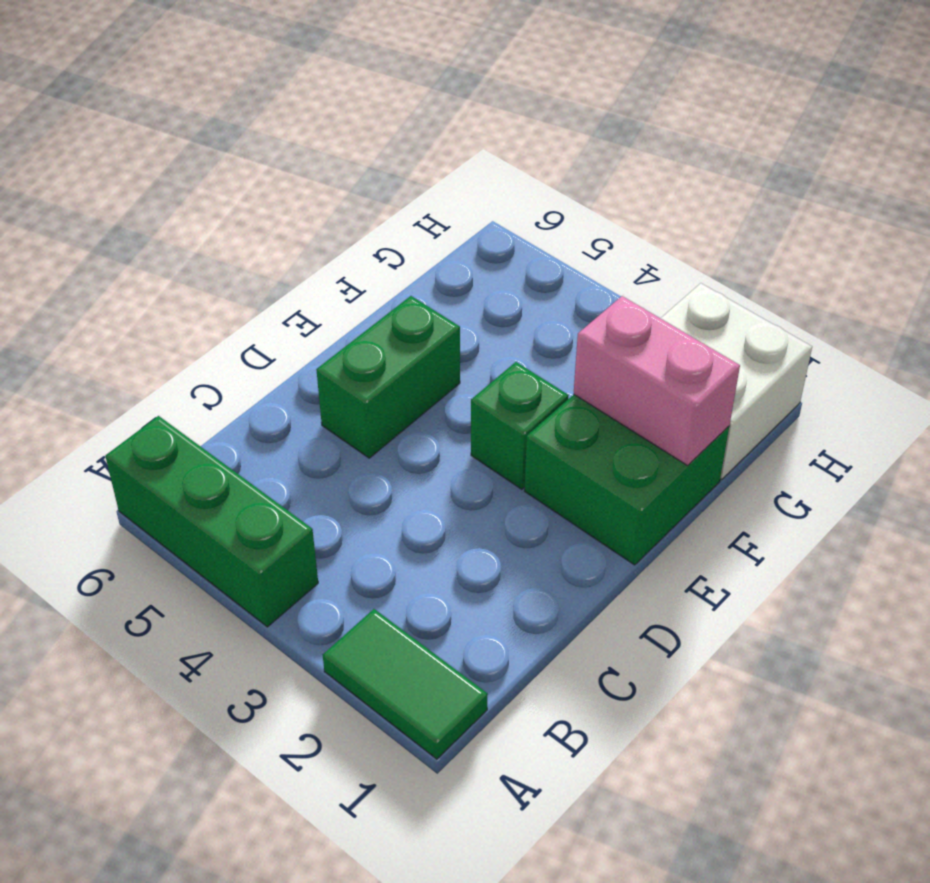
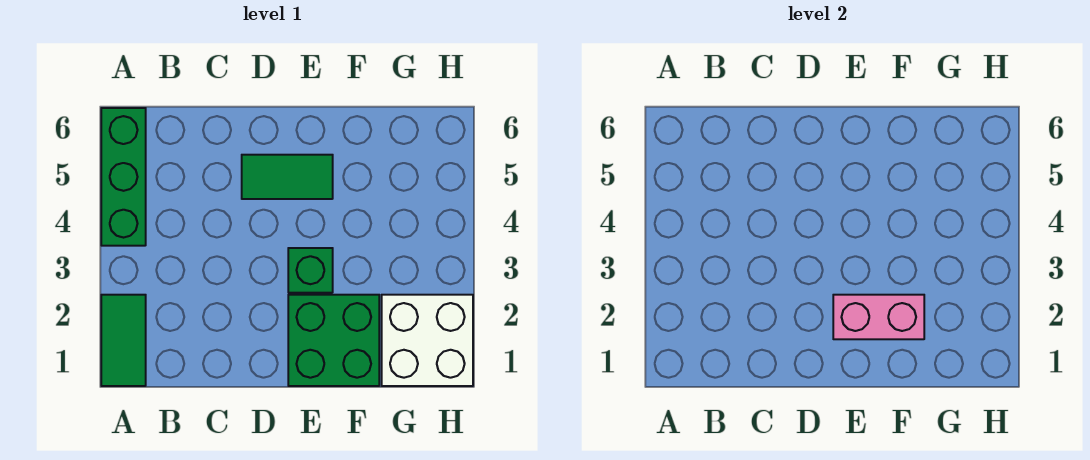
green 1x2 brick [316,296,460,458] -> green 1x2 tile [242,155,333,199]
pink 1x2 brick [574,296,740,465] -> pink 1x2 brick turned to [833,295,924,339]

